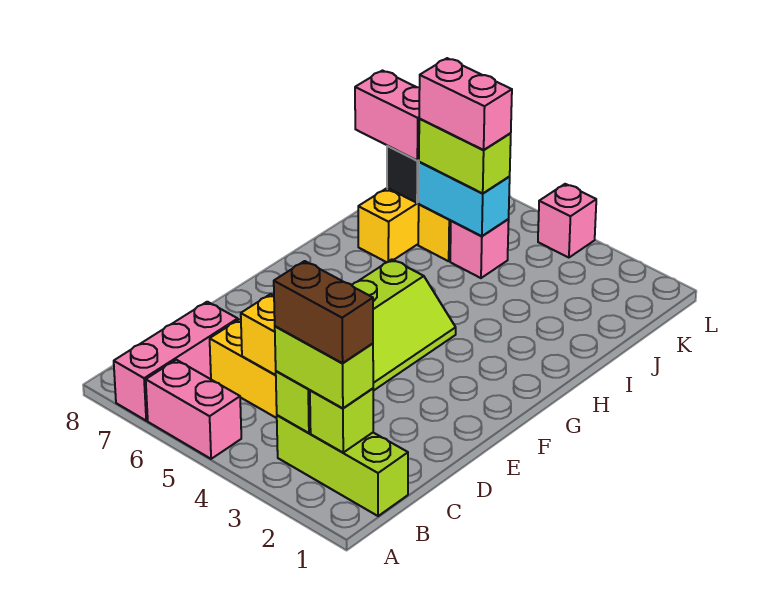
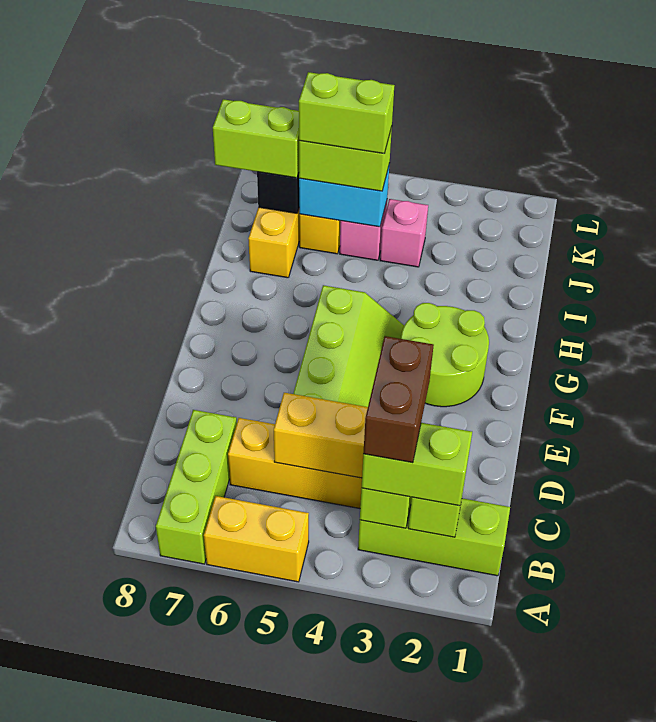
pink 1x2 brick [146,360,241,459] -> yellow 1x2 brick [204,496,309,582]
pink 1x3 brick [114,302,238,421] -> lime 1x3 brick [156,410,237,564]
brown 1x2 brick [274,261,373,363] -> brown 1x2 brick turned to [363,336,434,463]
none -> lime 2x2 round brick [401,303,489,407]
pink 1x2 brick [419,58,512,150] -> lime 1x2 brick [299,72,394,154]
pink 1x2 brick [355,71,420,160] -> lime 1x2 brick [213,99,299,178]
pink 1x1 brick [538,184,596,258] -> pink 1x1 brick moved to [380,199,428,267]

